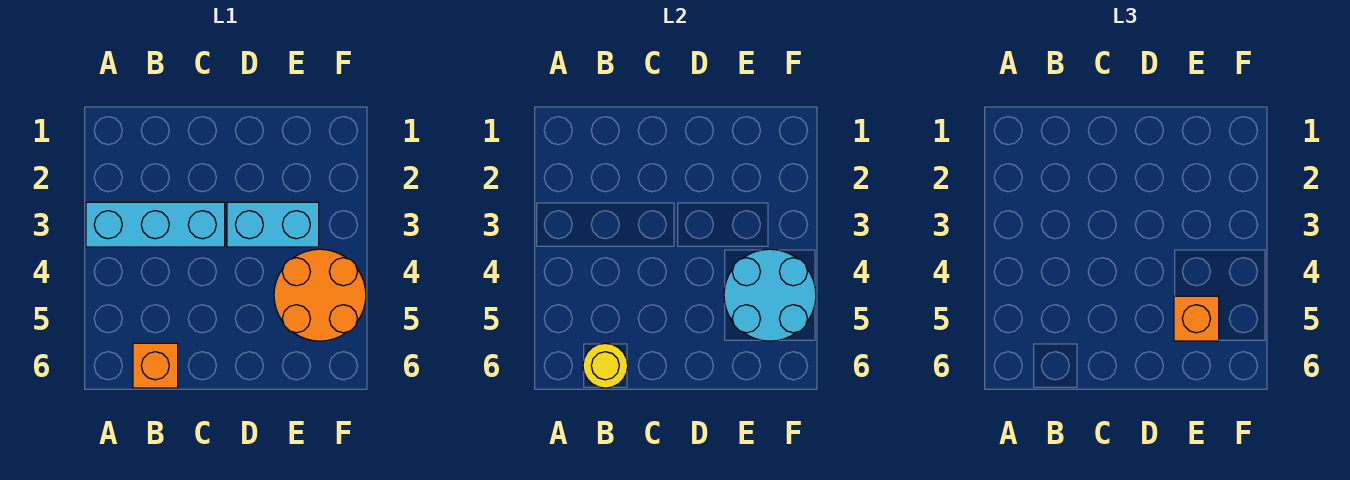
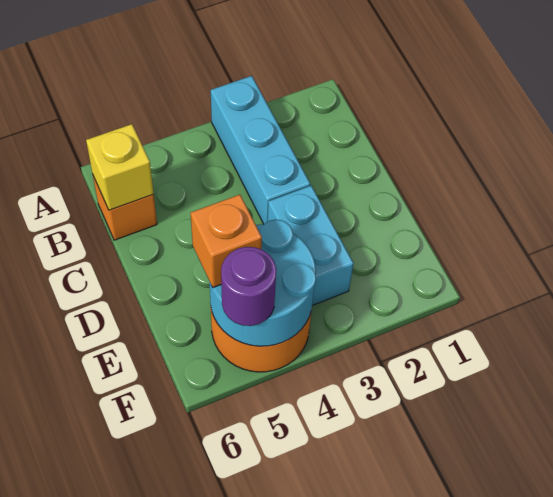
yellow 1x1 round brick [583,343,628,388] -> yellow 1x1 brick [86,124,154,210]
none -> purple 1x1 round brick [221,247,276,326]

